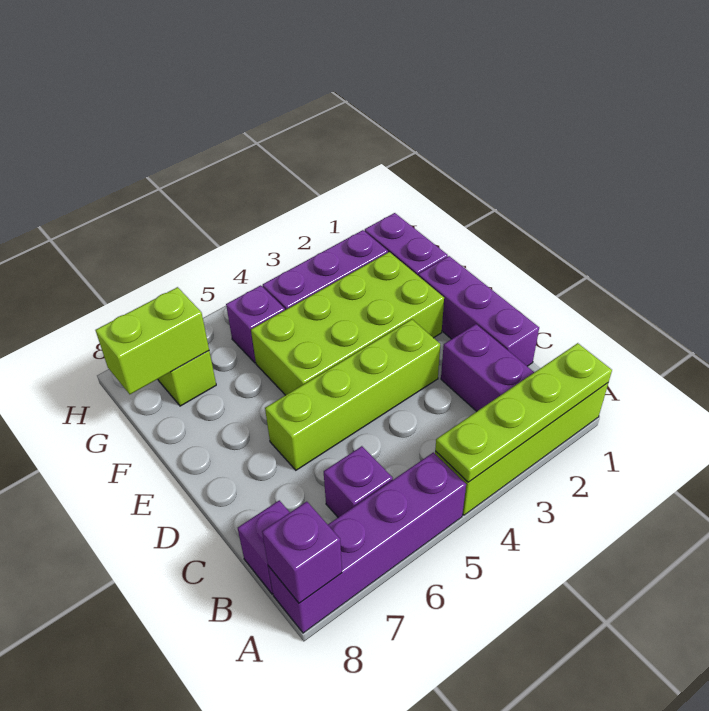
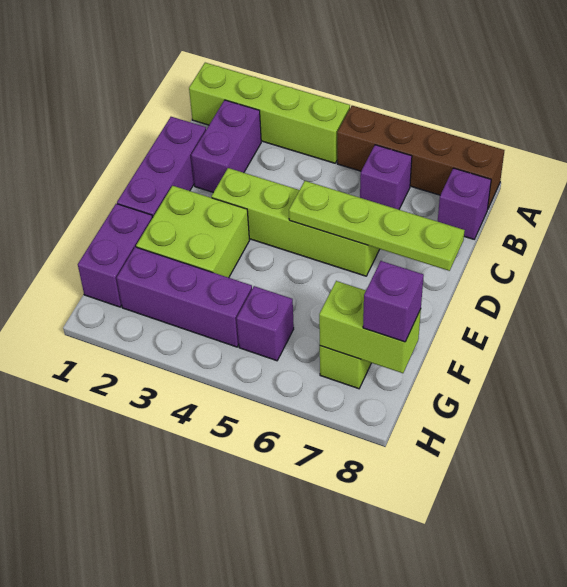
lime 1x4 plate [435,343,612,482] -> lime 1x4 plate moved to [289,181,465,271]
purple 1x4 brick [268,452,466,633] -> brown 1x4 brick [337,106,504,210]
purple 1x1 brick [262,502,342,603] -> purple 1x1 brick moved to [363,261,424,342]
lime 2x4 brick [251,252,444,395] -> lime 2x2 brick [136,186,249,278]

